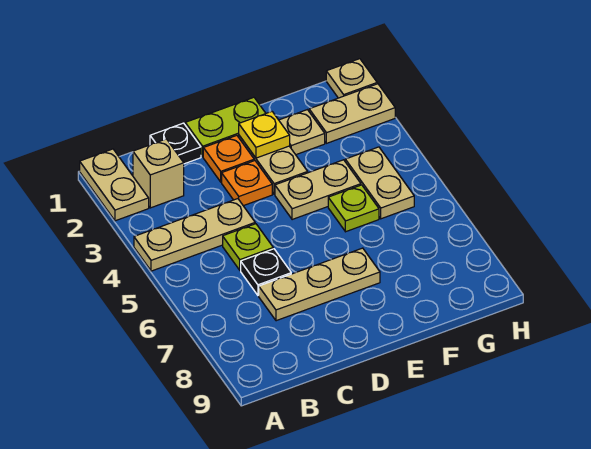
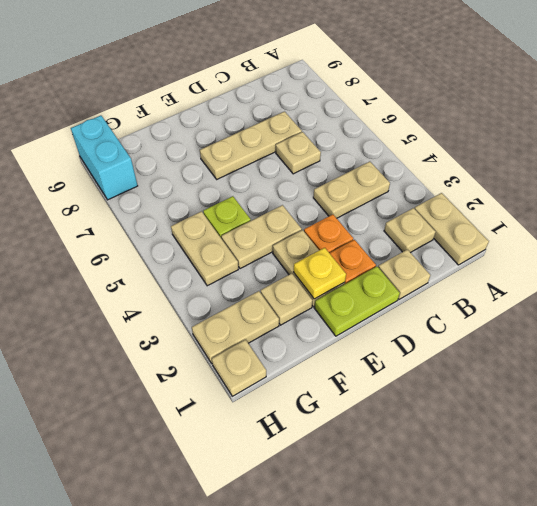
tan 1x3 plate [134,199,255,271] -> tan 1x2 plate [313,162,390,218]
tan 1x1 brick [133,139,184,208] -> tan 1x1 plate [384,208,436,253]
black 1x1 plate [150,123,201,164] -> tan 1x1 plate [378,249,430,299]
lime 1x1 plate [223,224,273,270] -> none
black 1x1 plate [241,249,291,295] -> tan 1x1 plate [276,132,321,174]
none -> cyan 1x2 brick [71,116,138,200]

